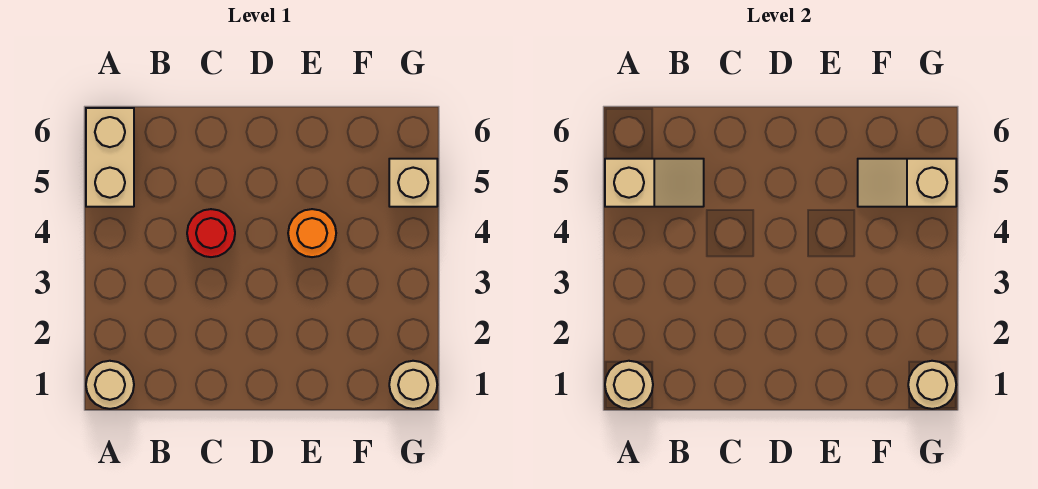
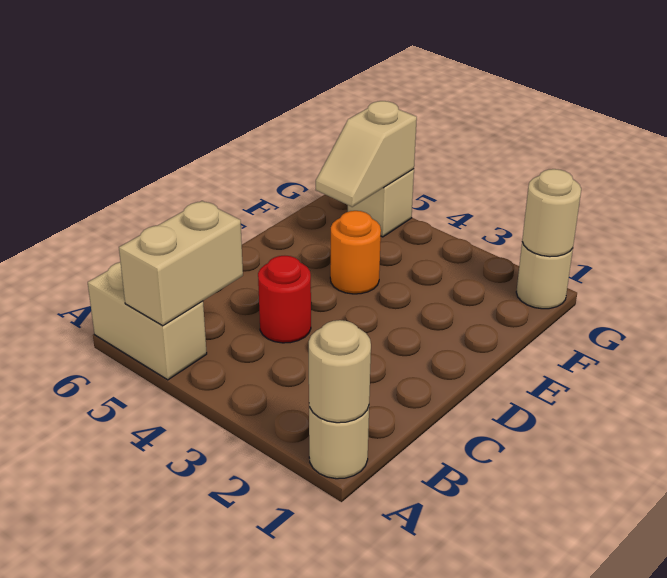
tan 1x2 slope [605,159,704,207] -> tan 1x2 brick [119,201,243,326]

